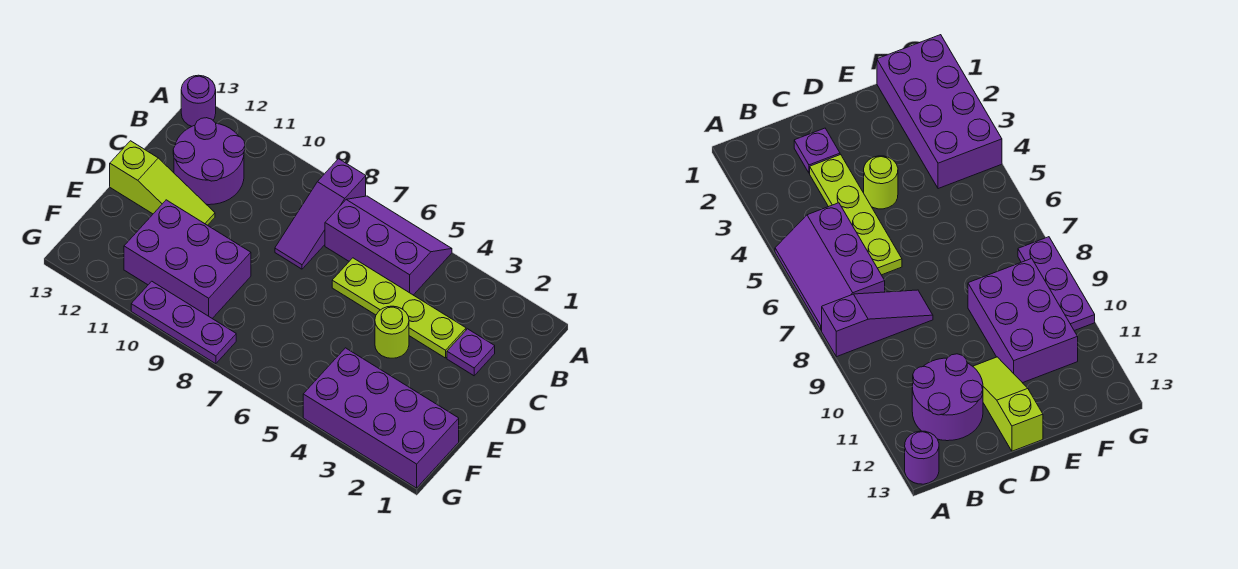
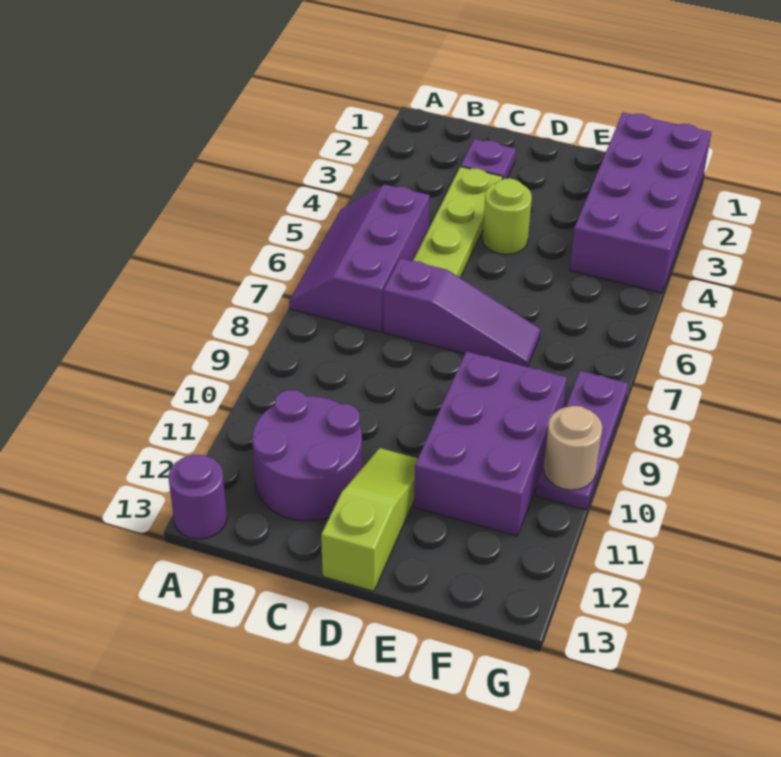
purple 1x3 slope [275,159,366,269] -> purple 1x3 slope moved to [383,258,541,367]
none -> tan 1x1 round brick [544,406,602,490]

